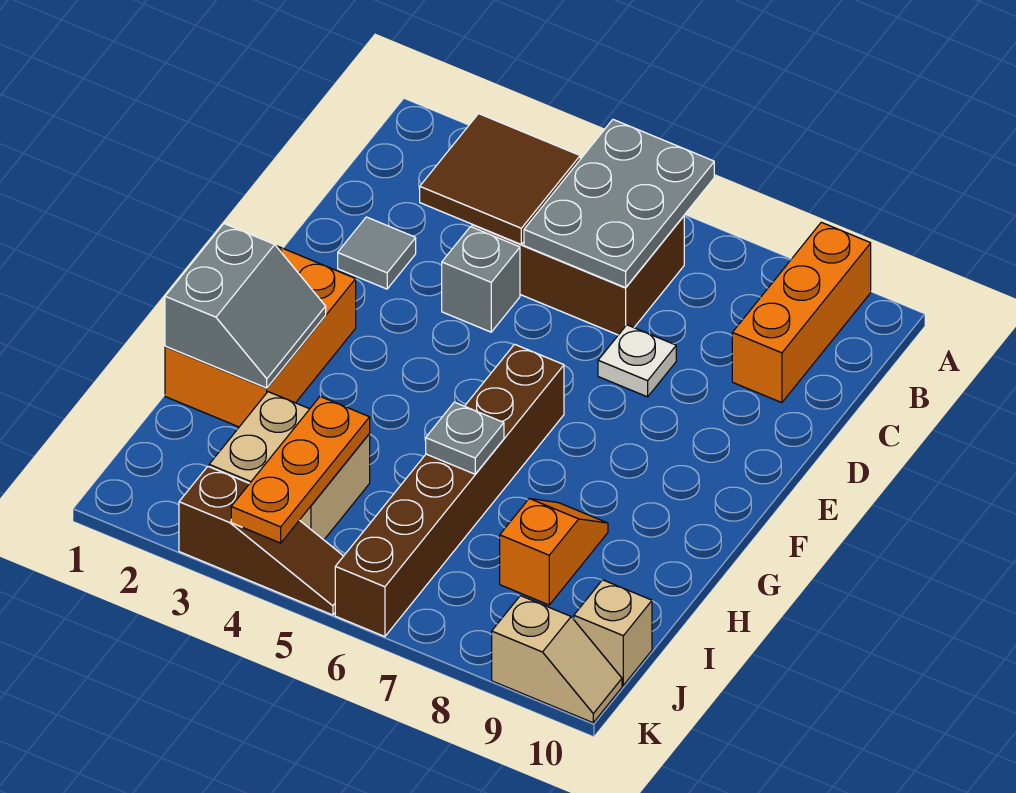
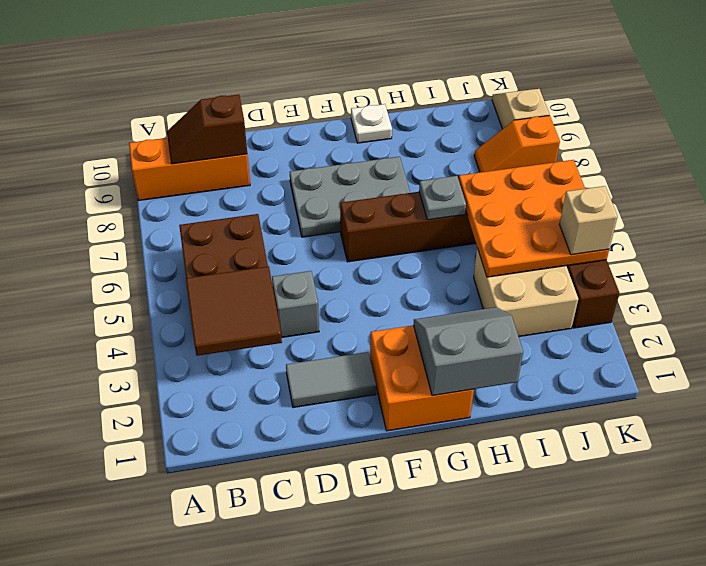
grey 2x3 plate [524,120,714,288] -> grey 2x3 plate moved to [290,157,410,237]
none -> brown 1x2 slope [167,95,247,164]
grey 1x1 tile [338,217,416,289] -> grey 1x2 tile [286,352,376,408]
white 1x1 plate [598,325,676,397] -> white 1x1 plate moved to [351,104,392,143]
orange 2x3 brick [165,246,356,427] -> orange 2x2 brick [370,325,474,431]
orange 1x2 slope [500,499,608,605] -> orange 1x2 slope moved to [474,115,560,172]
orange 1x3 plate [231,397,370,543] -> orange 3x3 plate [459,160,609,277]
tan 1x1 brick [574,580,652,685] -> tan 1x1 brick moved to [560,186,618,255]

